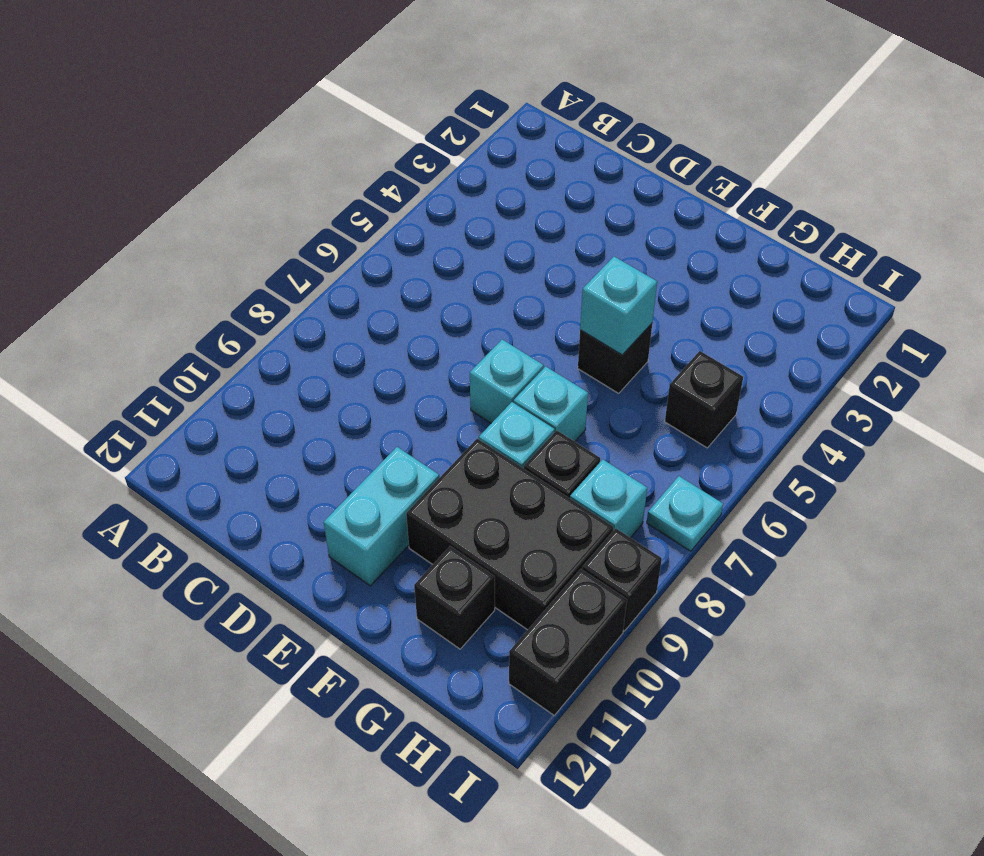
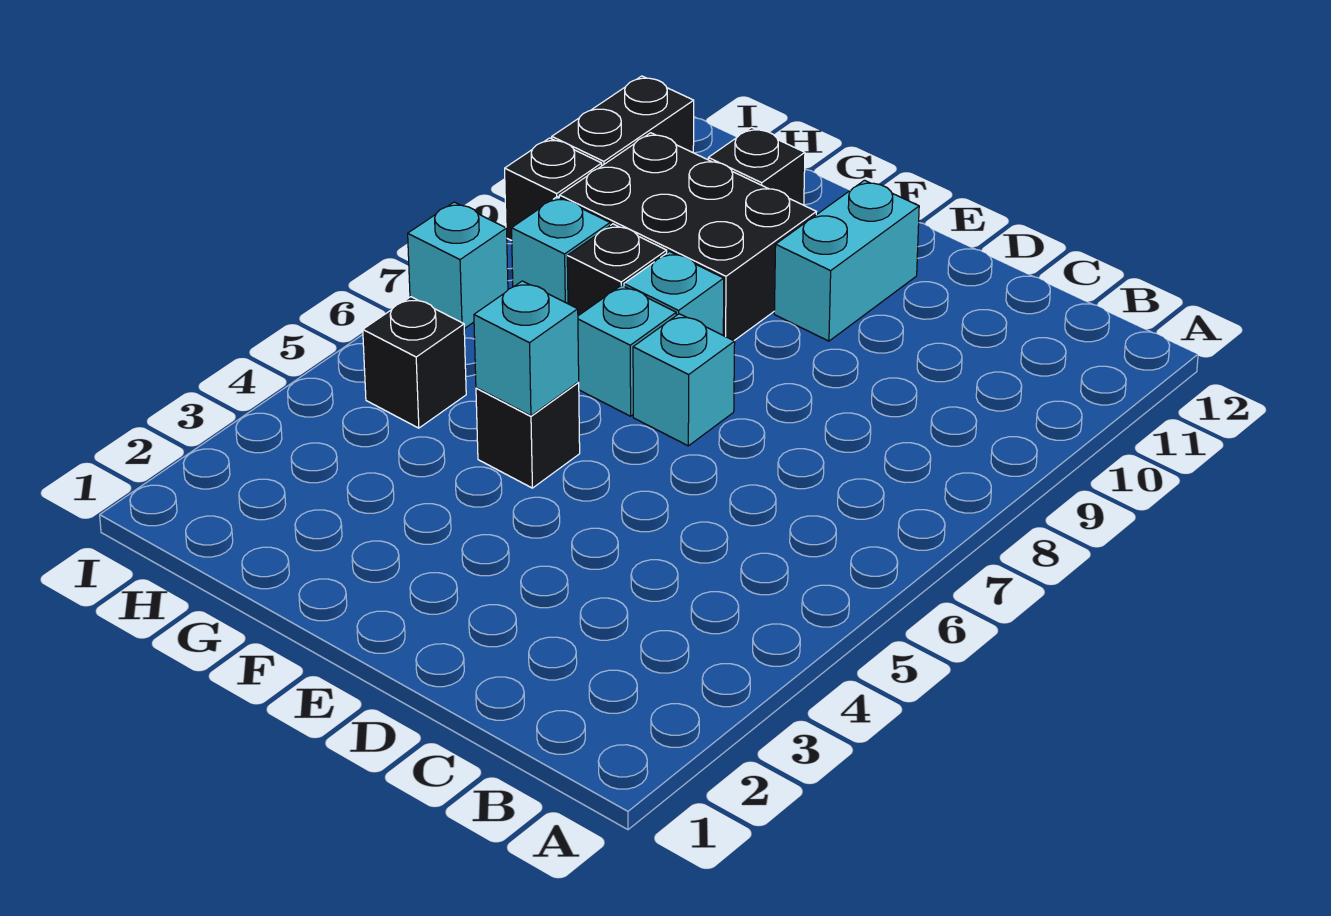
cyan 1x1 plate [647,476,723,551] -> cyan 1x1 brick [408,202,508,329]

